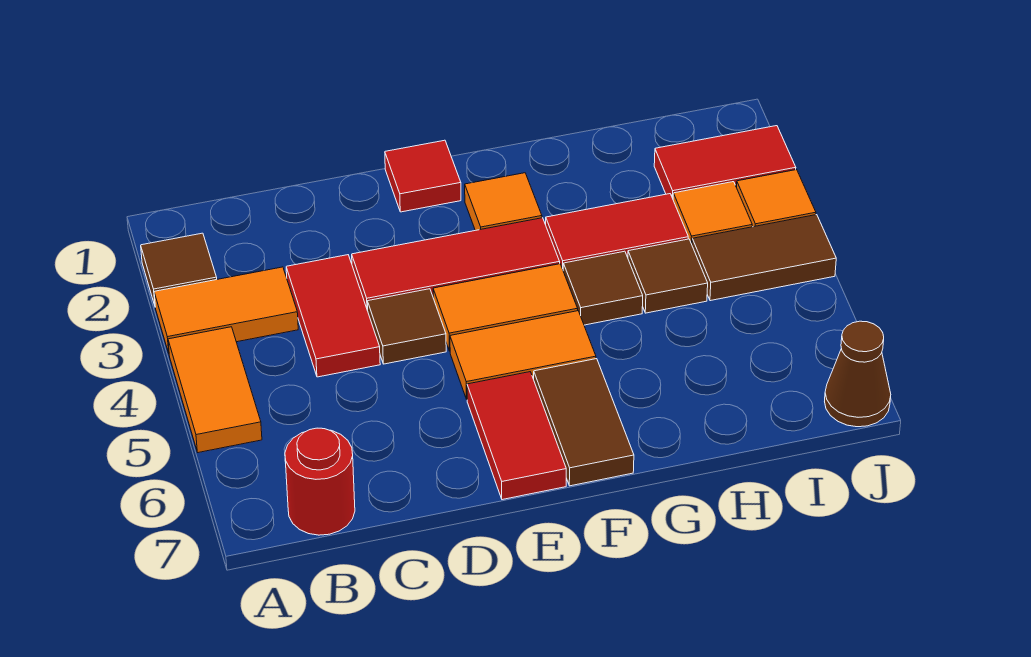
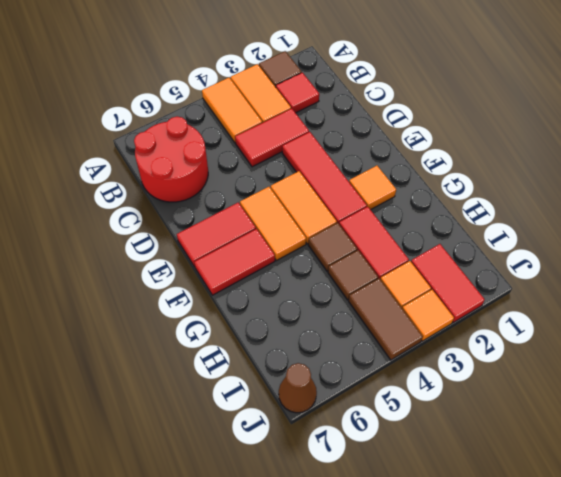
orange 1x2 tile [168,327,262,453] -> orange 1x2 tile turned to [202,78,262,143]
red 1x1 round brick [285,428,355,535] -> red 2x2 round brick [134,117,208,202]
brown 1x1 tile [367,289,446,364] -> none
red 1x1 tile [385,140,461,212] -> red 1x1 tile moved to [276,73,319,113]
brown 1x2 tile [534,359,634,486] -> red 1x2 tile [194,229,275,295]

